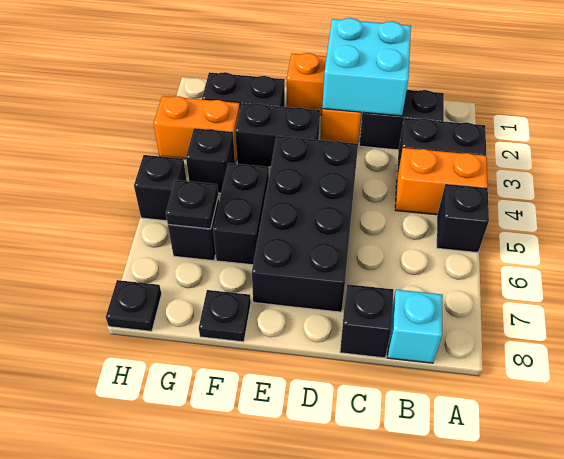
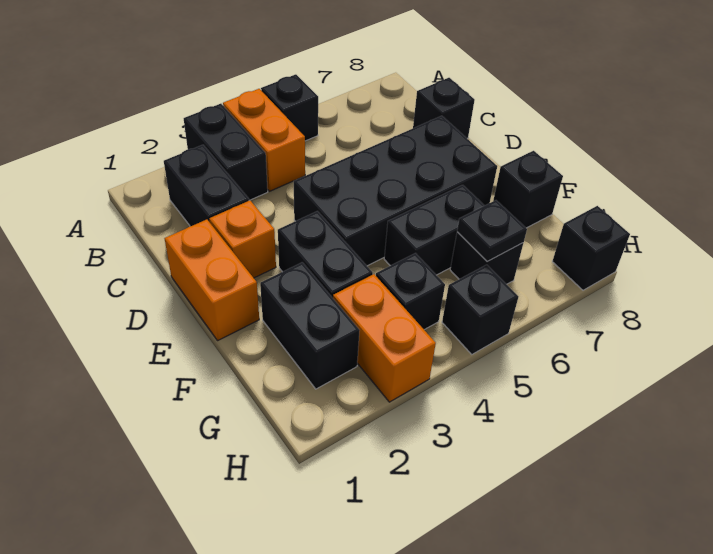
cyan 1x1 brick [388,290,443,363] -> none
cyan 2x2 brick [322,18,411,116] -> none
black 1x1 plate [199,290,251,342] -> black 1x1 brick [493,151,563,228]
black 1x1 plate [106,280,162,331] -> black 1x1 brick [552,206,630,290]

